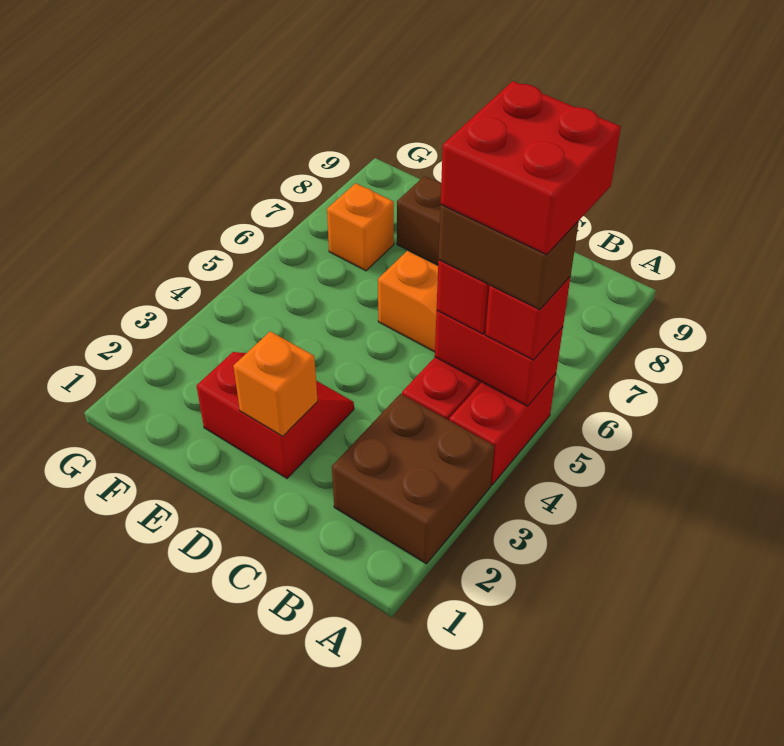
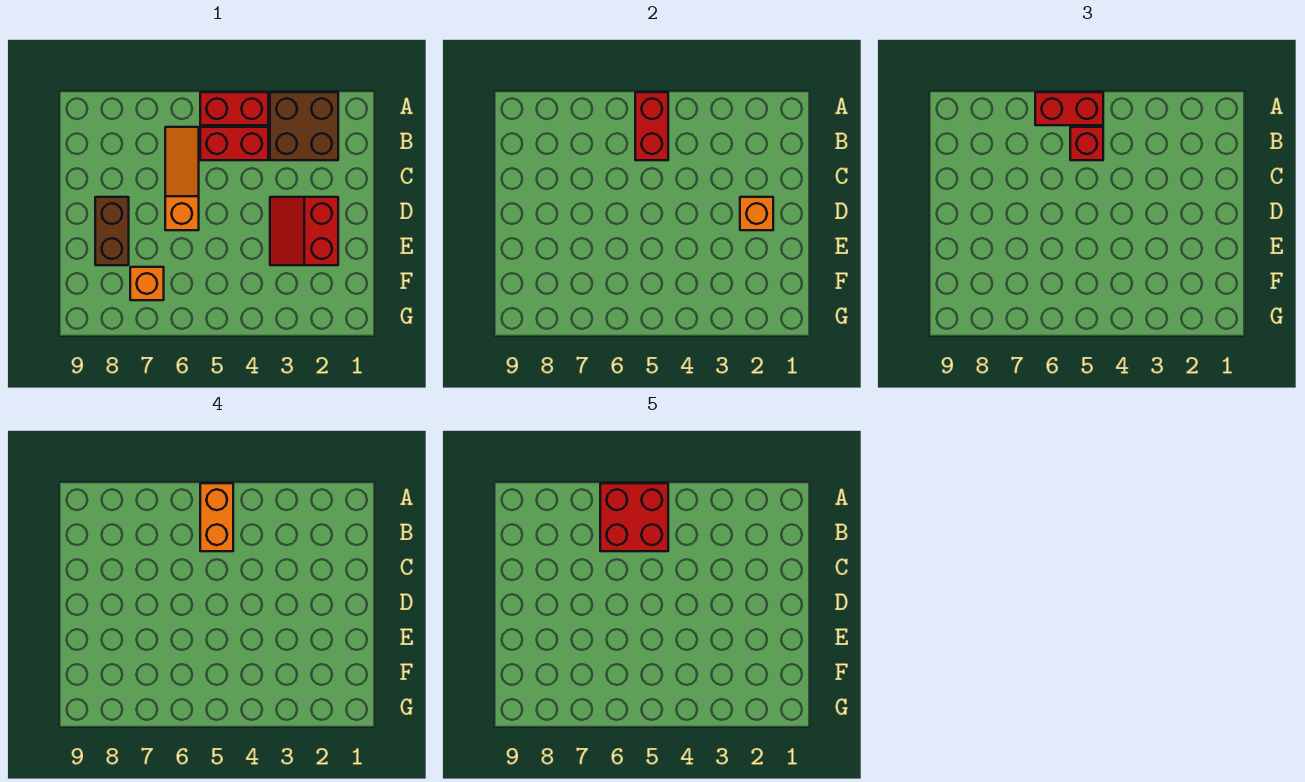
red 1x1 brick [485,277,570,360] -> red 1x2 brick [1035,92,1103,125]
brown 1x2 brick [438,205,579,310] -> orange 1x2 brick [200,483,233,551]

